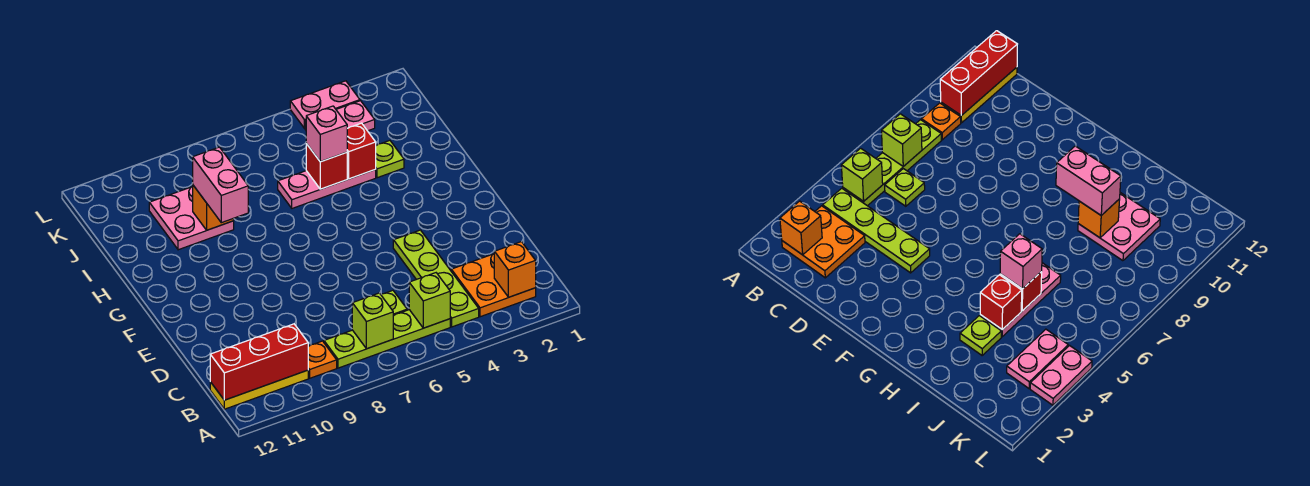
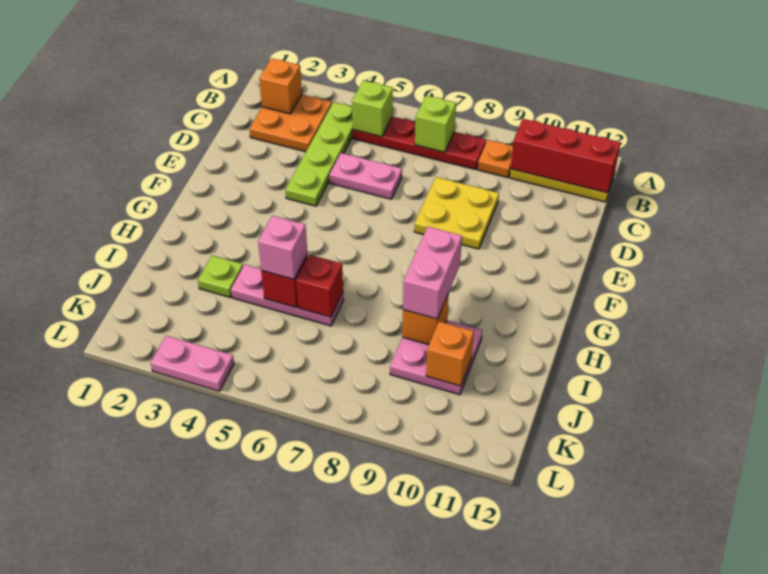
lime 1x4 plate [324,310,450,368] -> red 1x4 plate [353,117,486,170]
lime 1x1 plate [381,290,407,315] -> none
none -> yellow 2x2 plate [414,177,499,249]
red 1x1 brick [347,123,376,179] -> red 1x1 brick moved to [296,255,343,317]
none -> orange 1x1 brick [426,321,474,386]
pink 1x2 plate [305,101,375,131] -> pink 1x2 plate moved to [329,153,402,199]

